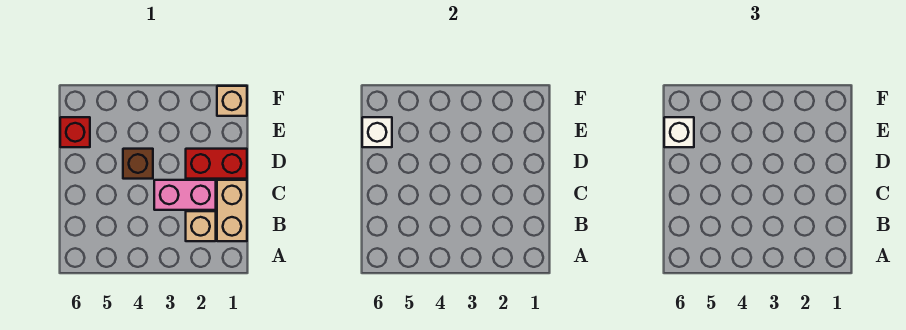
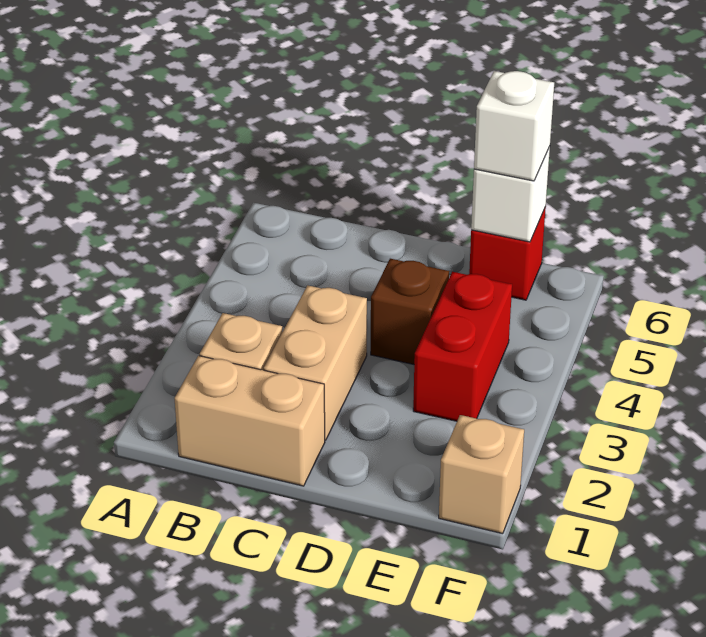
pink 1x2 brick [154,180,216,210] -> tan 1x2 brick [264,285,367,440]
red 1x2 brick [186,149,247,179] -> red 1x2 brick moved to [413,272,512,421]

